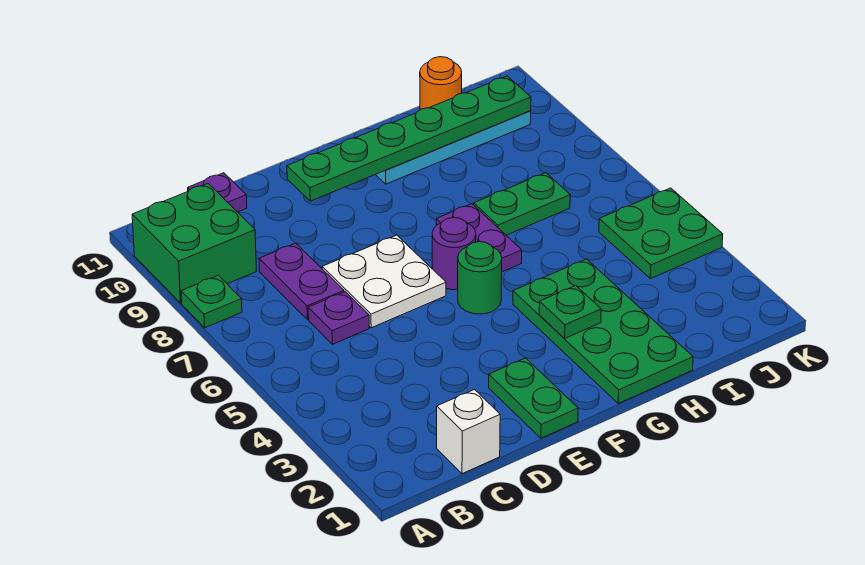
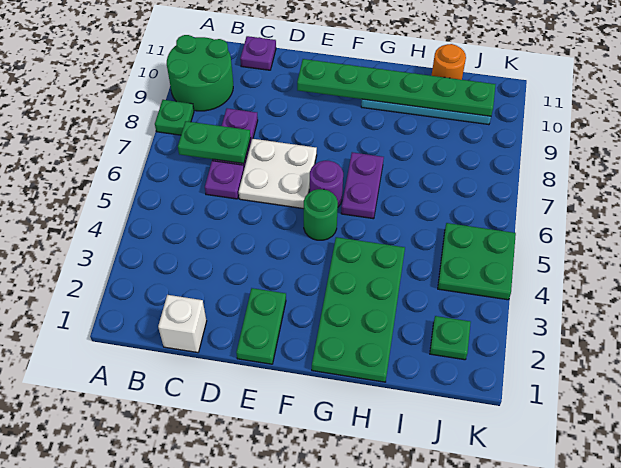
green 2x2 brick [132,184,256,303] -> green 2x2 round brick [167,35,233,111]
green 1x1 plate [539,286,601,339] -> green 1x1 plate moved to [430,316,471,360]
green 1x2 plate [474,173,570,235] -> green 1x2 plate moved to [178,121,251,164]

